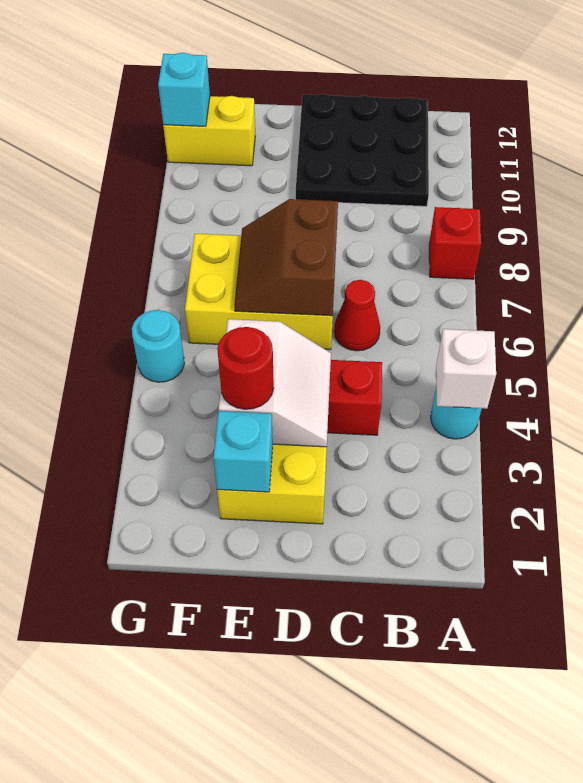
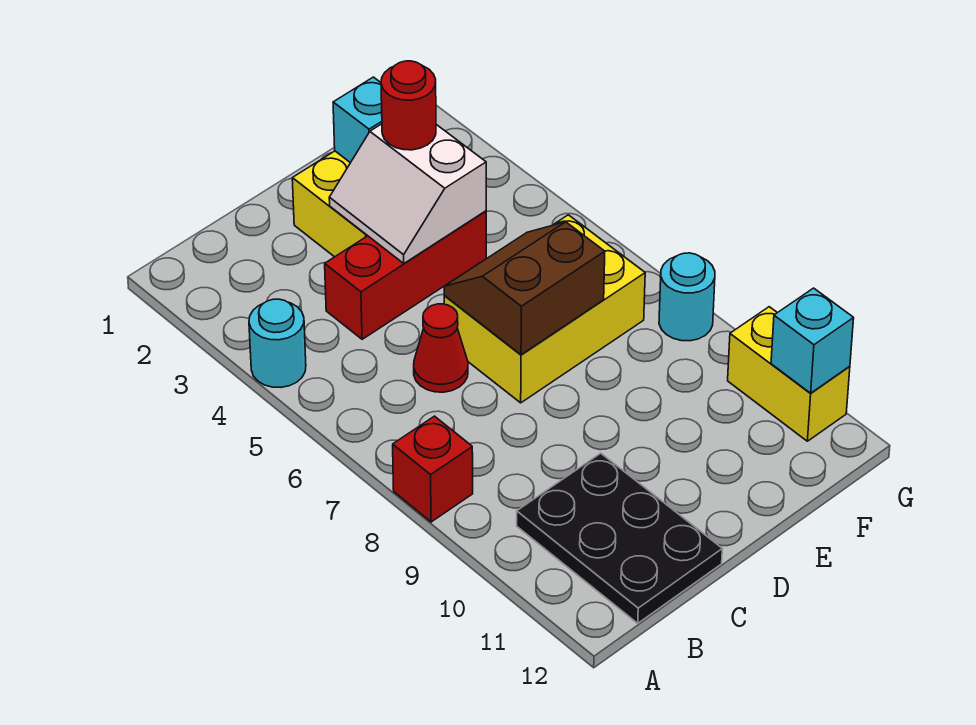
white 1x1 brick [436,329,496,409] -> none
black 3x3 plate [296,94,429,206] -> black 2x3 plate [517,453,722,623]
brown 2x2 slope [234,199,338,316] -> brown 2x2 slope turned to [444,222,605,355]
yellow 1x2 brick [163,96,255,166] -> yellow 1x2 brick turned to [728,307,850,441]
cyan 1x1 round brick [132,310,184,382] -> cyan 1x1 round brick moved to [659,253,715,341]

